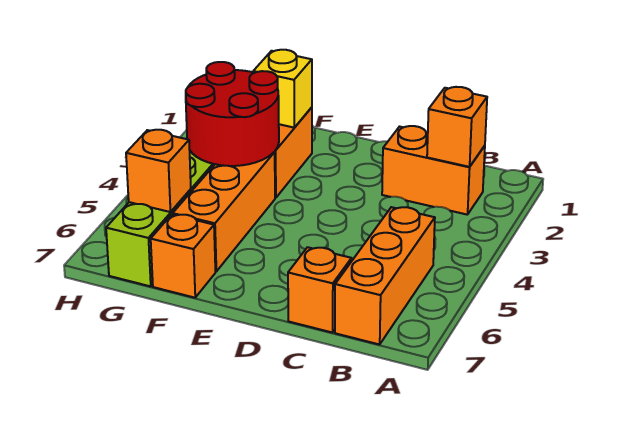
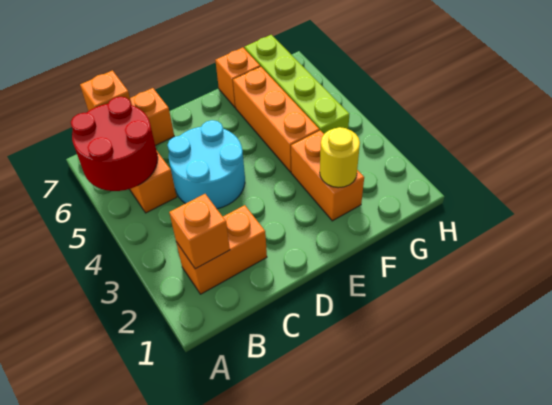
none -> cyan 2x2 round brick [168,120,245,209]
yellow 1x1 brick [253,50,312,128] -> yellow 1x1 round brick [320,127,360,188]
red 2x2 round brick [186,62,279,166] -> red 2x2 round brick moved to [71,97,158,191]
orange 1x1 brick [126,130,191,212] -> orange 1x1 brick moved to [80,70,132,111]

